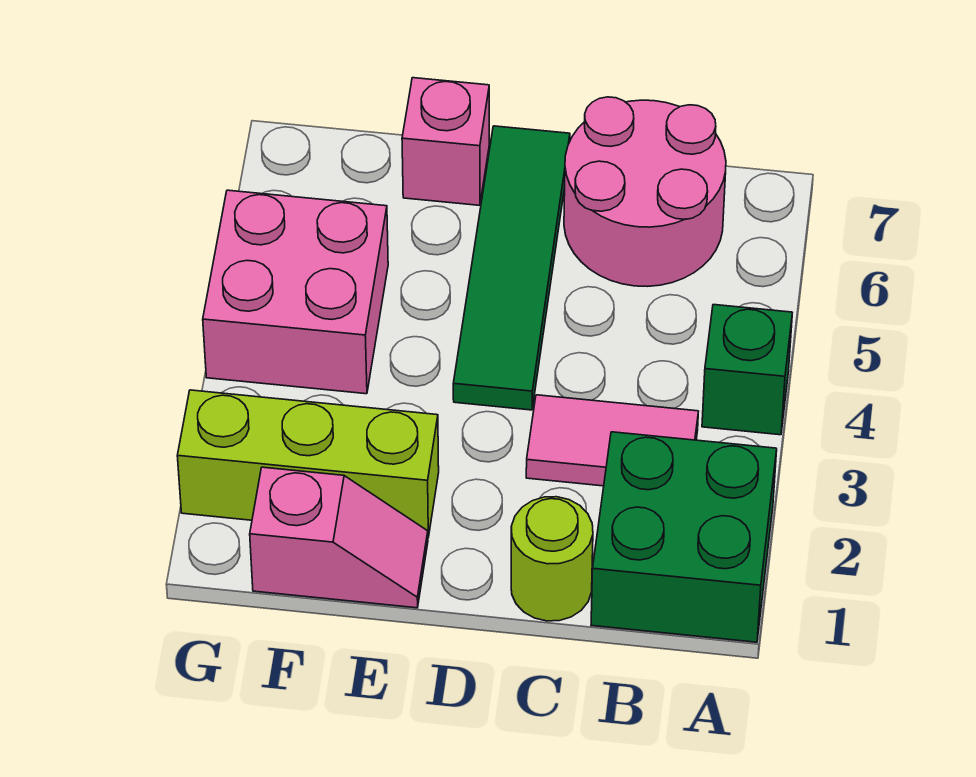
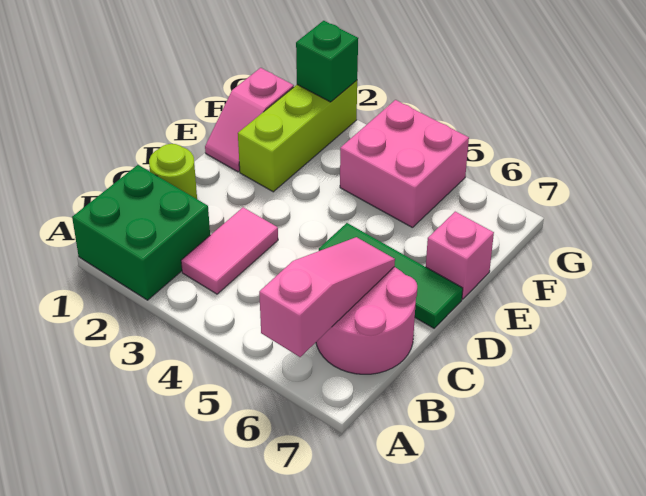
green 1x1 brick [702,305,792,435] -> green 1x1 brick moved to [296,21,358,102]
none -> pink 1x3 slope [259,237,395,357]
green 1x4 tile [453,126,570,410] -> green 1x3 tile [319,223,463,328]

